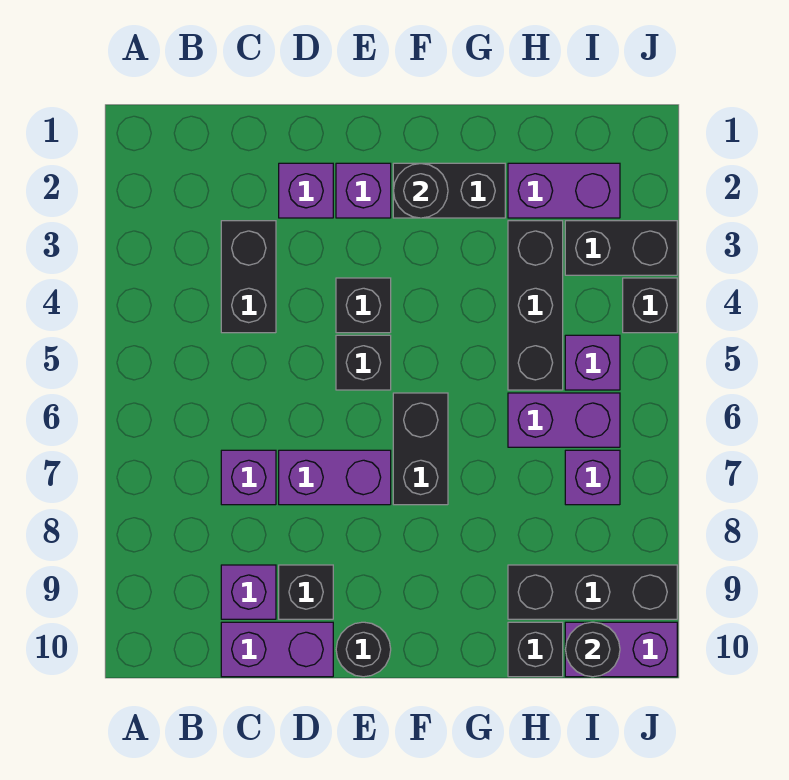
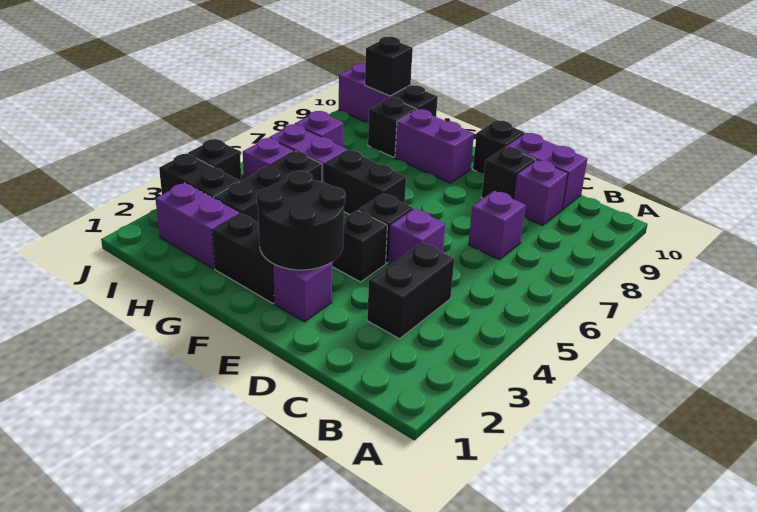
purple 1x1 brick [279,163,333,218] -> purple 1x1 brick moved to [388,209,446,265]
purple 1x2 brick [279,450,391,505] -> purple 1x2 brick moved to [395,109,474,183]
black 1x1 round brick [336,622,391,677] -> black 1x1 brick [473,121,525,174]
black 1x1 round brick [393,163,448,218] -> black 2x2 round brick [257,171,345,270]
black 1x2 brick [393,393,448,505] -> black 1x2 brick turned to [325,150,406,214]
black 1x3 brick [508,565,677,619] -> black 1x1 brick [368,97,416,157]
black 1x1 round brick [565,622,620,677] -> black 1x1 brick [365,37,413,96]

